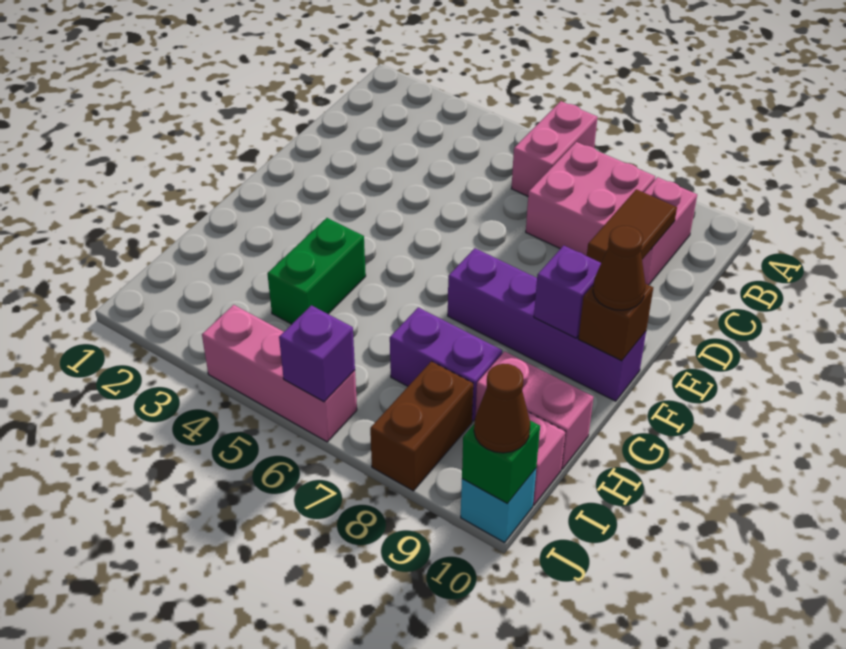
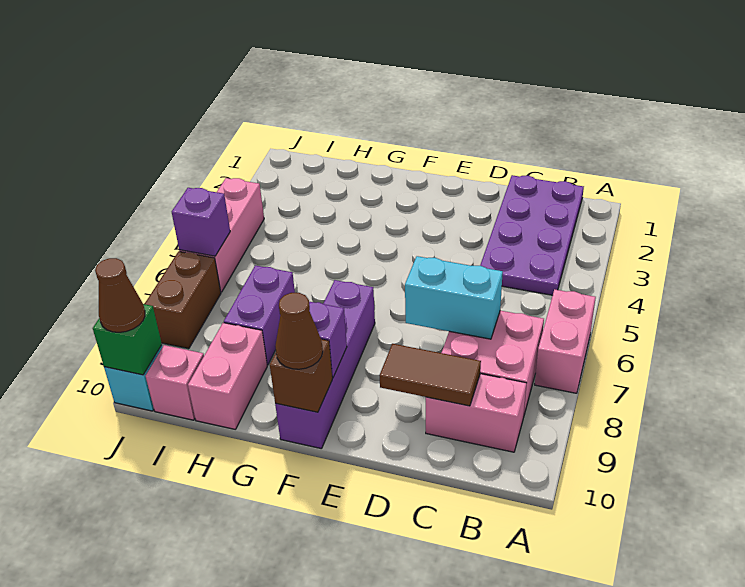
pink 1x2 brick [512,101,598,196] -> pink 1x2 brick turned to [535,289,596,393]
none -> purple 2x4 plate [480,175,584,295]
none -> cyan 1x2 brick [405,256,503,339]
green 1x2 brick [267,218,366,324] -> none
brown 1x2 brick [370,361,473,491] -> brown 1x2 brick turned to [145,251,221,349]

